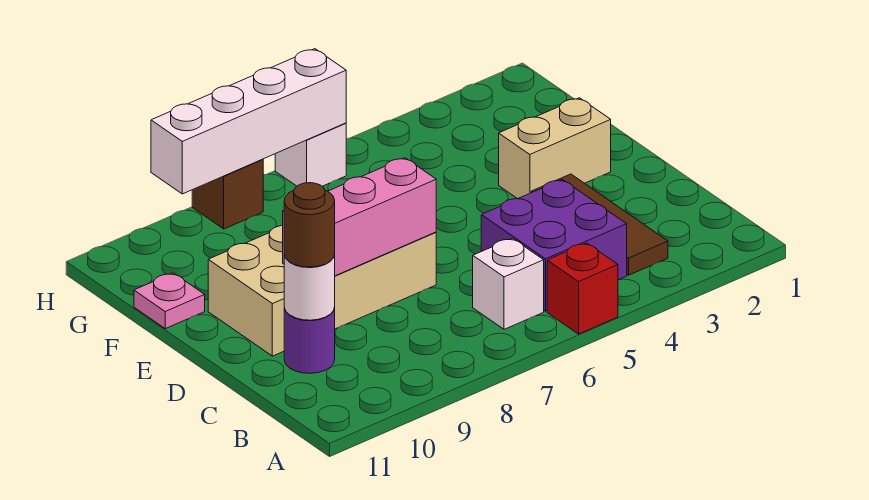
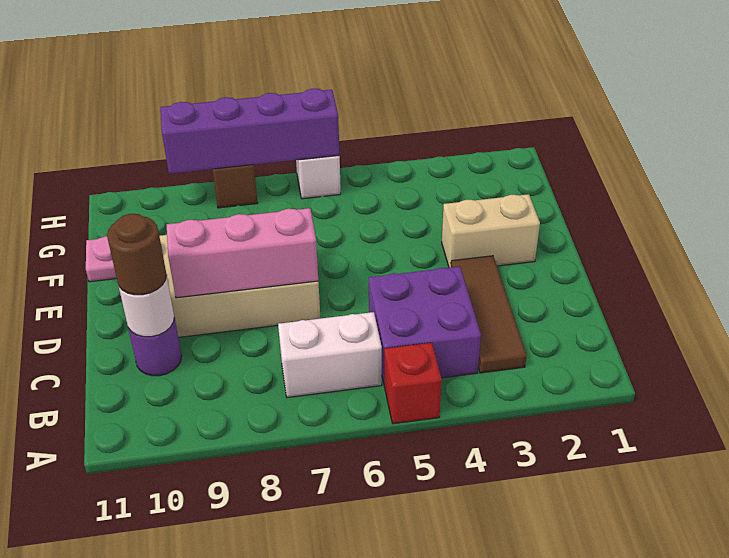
white 1x1 brick [473,238,544,329] -> white 1x2 brick [278,312,382,397]
white 1x4 brick [151,49,346,194] -> purple 1x4 brick [161,89,339,174]

